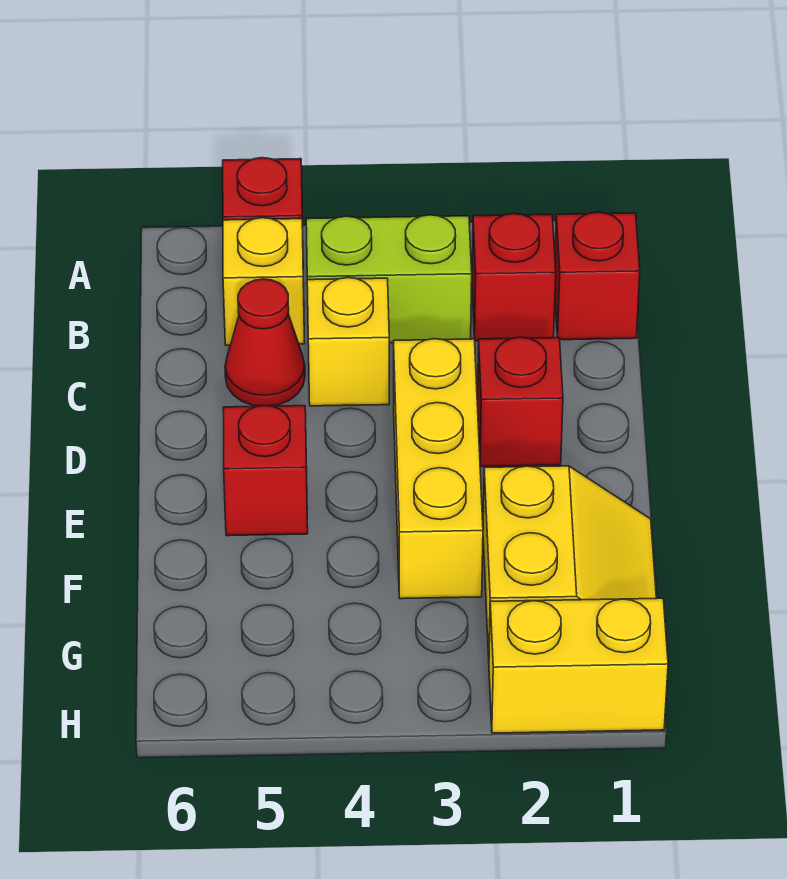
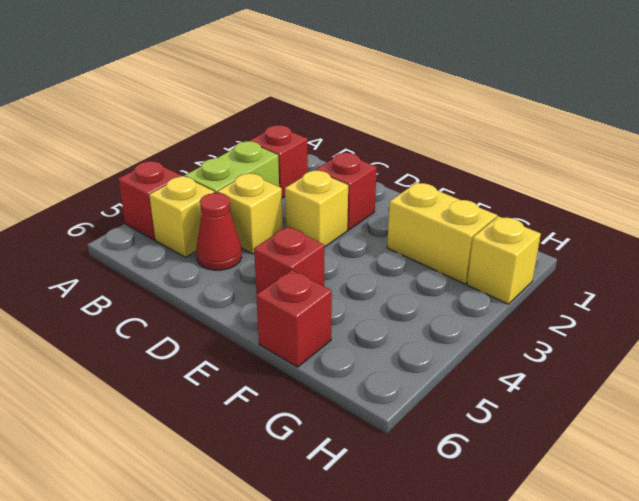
red 1x1 brick [555,212,640,340] -> red 1x1 brick moved to [256,270,332,367]
yellow 1x3 brick [394,339,483,599] -> yellow 1x1 brick [285,171,348,247]
yellow 1x2 brick [489,598,668,733] -> yellow 1x1 brick [467,216,541,304]

